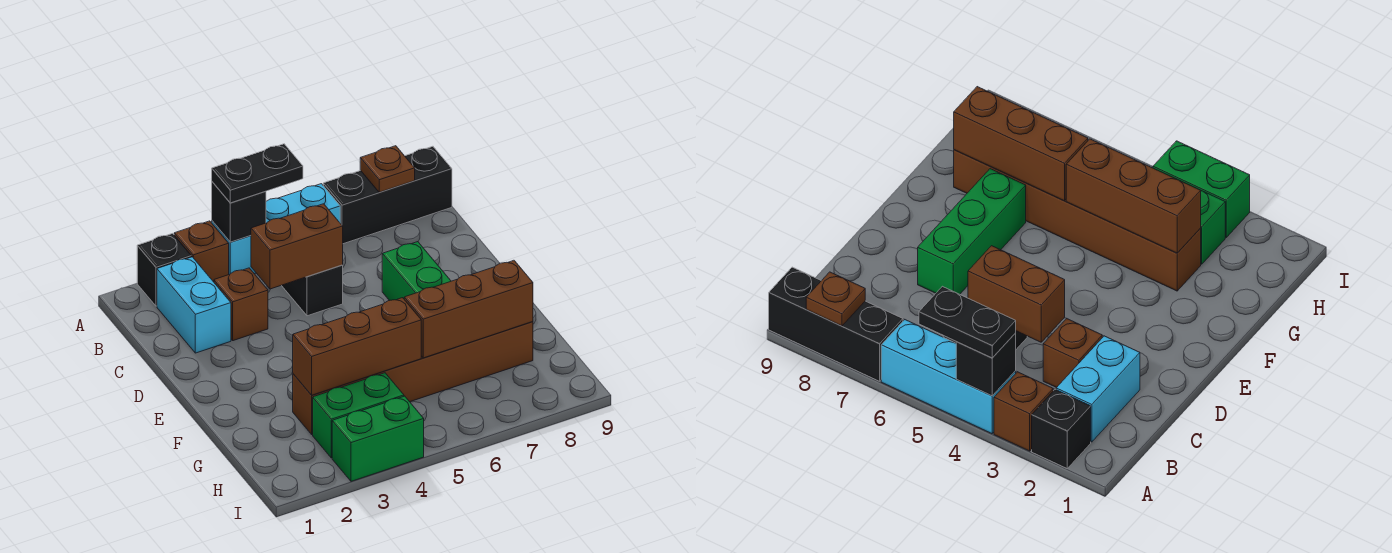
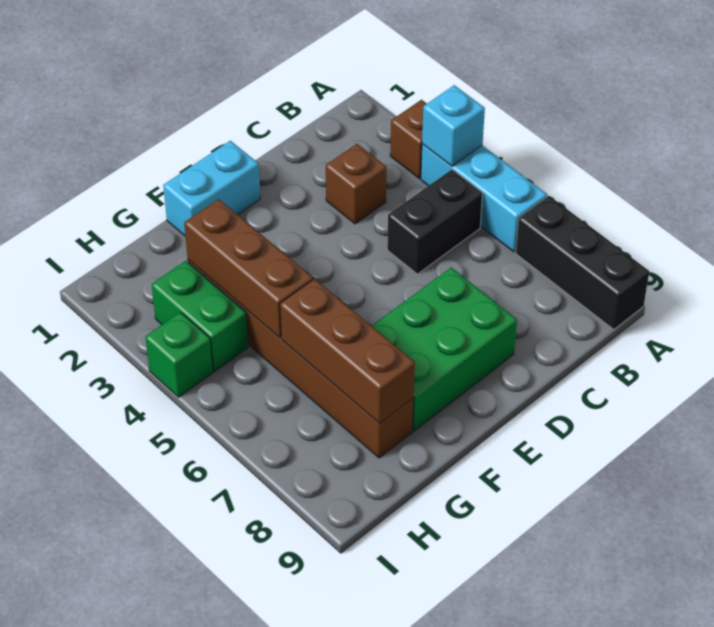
black 1x1 brick [137,234,191,306] -> none
black 1x1 brick [212,182,266,242] -> cyan 1x1 brick [422,85,485,166]
black 1x2 plate [212,144,303,203] -> none
brown 1x1 plate [360,146,415,192] -> none
cyan 1x2 brick [157,257,231,353] -> cyan 1x2 brick moved to [163,141,260,236]
brown 1x2 brick [251,204,343,289] -> none
green 1x3 brick [382,242,451,301] -> green 2x3 brick [372,267,517,431]
green 1x2 brick [332,396,424,481] -> green 1x1 brick [145,312,213,397]

